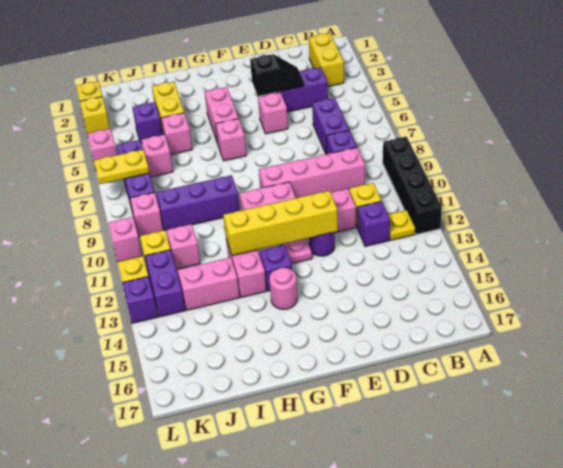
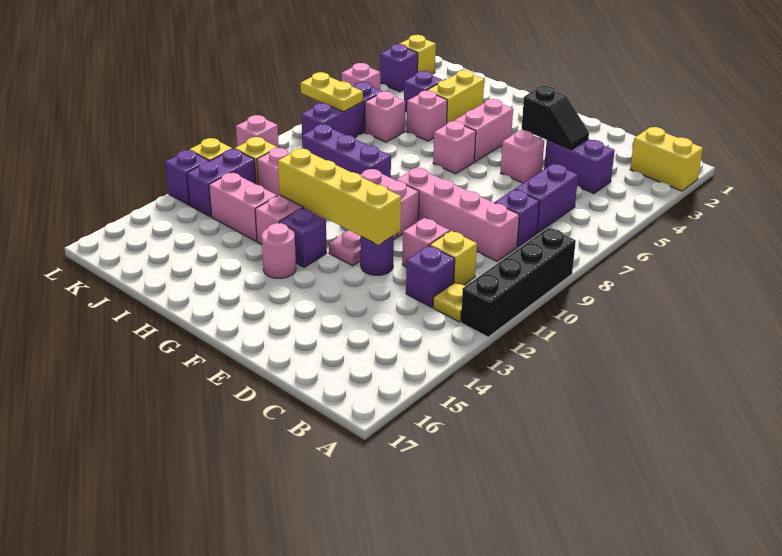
yellow 1x2 brick [309,33,344,86] -> yellow 1x2 brick turned to [630,127,703,191]
pink 1x1 brick [130,192,163,237] -> none
yellow 1x1 brick [80,96,110,134] -> purple 1x1 brick [380,44,418,92]

